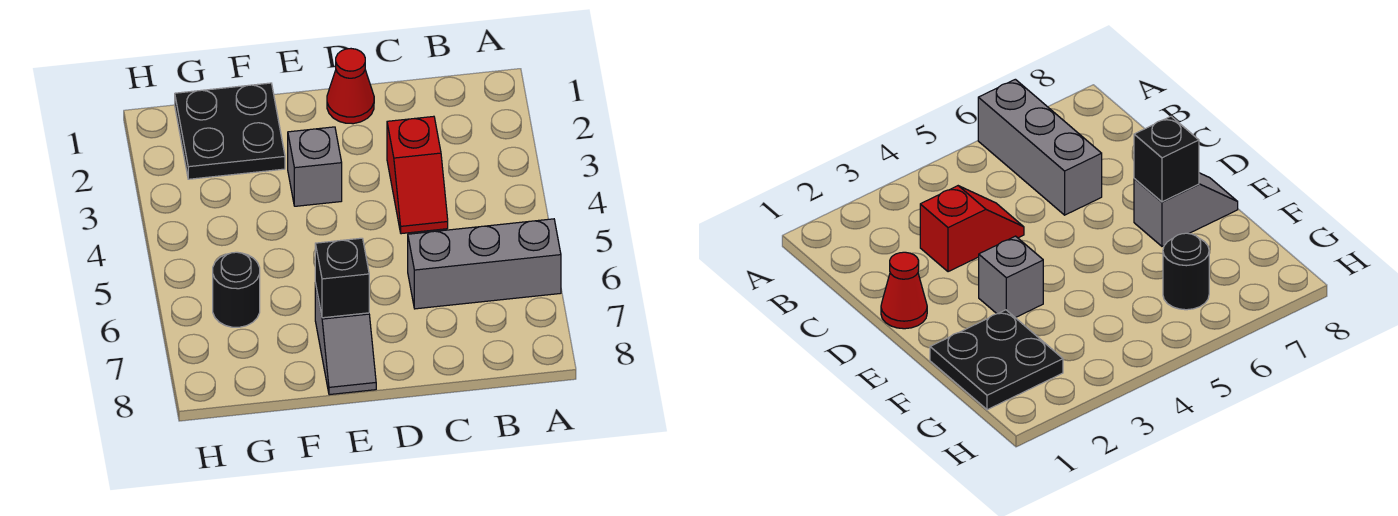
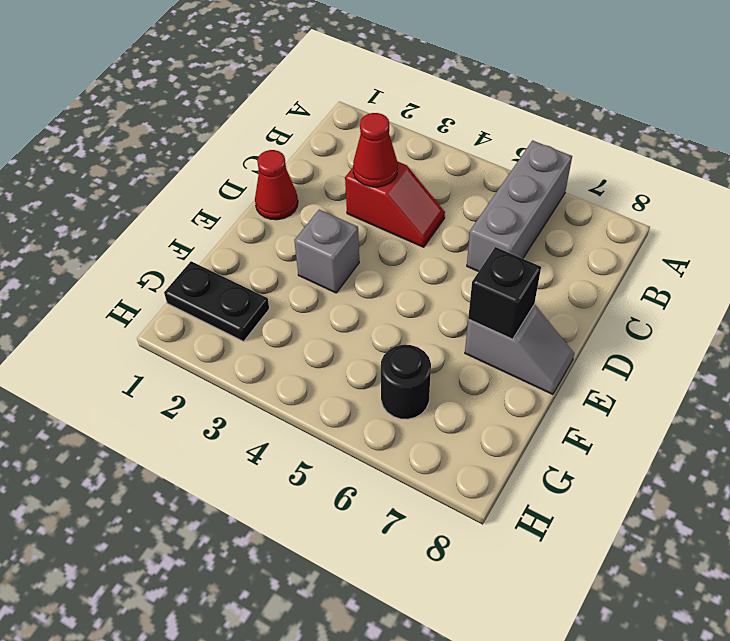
none -> red 1x1 cone [353,113,398,187]
black 2x2 plate [175,83,285,179] -> black 1x2 plate [164,261,269,341]

